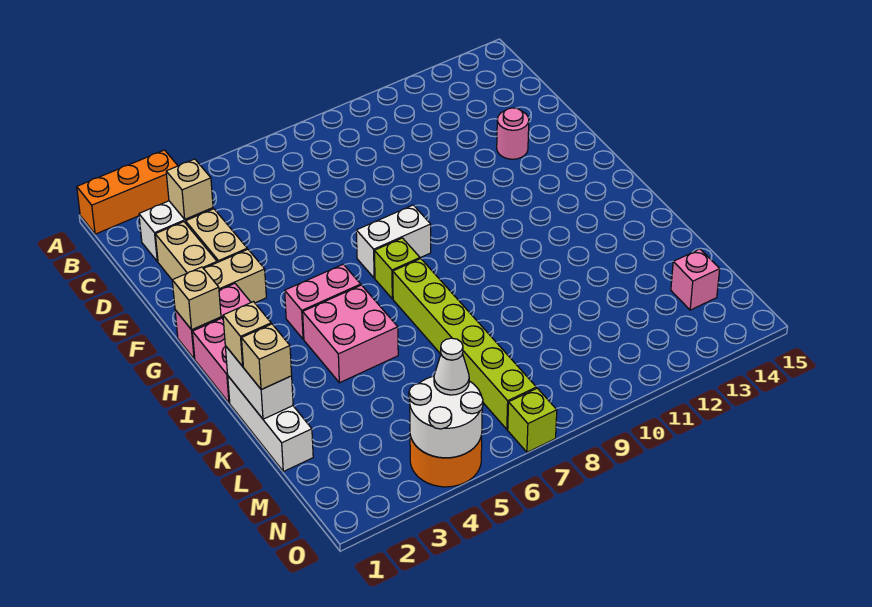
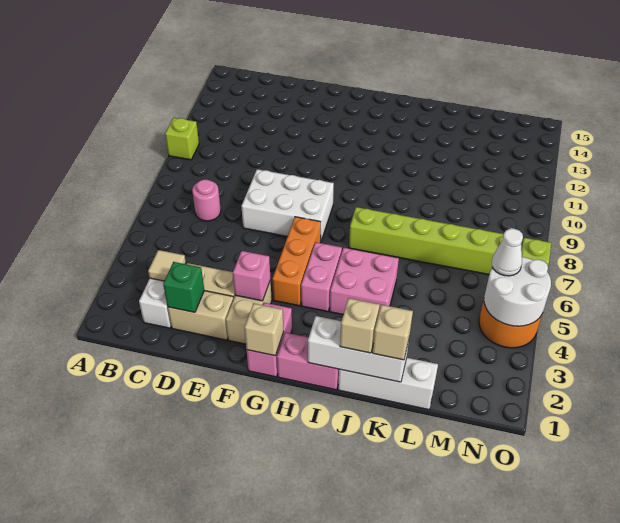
orange 1x3 brick [77,150,178,234] -> orange 1x3 brick moved to [272,217,321,306]
tan 1x1 brick [166,159,213,219] -> tan 1x1 tile [148,250,186,281]
none -> green 1x1 brick [163,262,204,312]
pink 1x1 round brick [497,108,529,159] -> pink 1x1 round brick moved to [192,180,221,221]
white 1x2 brick [356,205,431,278] -> white 2x3 brick [241,169,334,241]
lime 1x1 brick [374,238,420,299] -> lime 1x1 brick moved to [165,118,199,160]
white 1x2 brick [225,346,293,419] -> white 1x3 brick [308,316,409,382]
pink 1x1 brick [671,249,720,310] -> pink 1x1 brick moved to [233,251,270,301]

